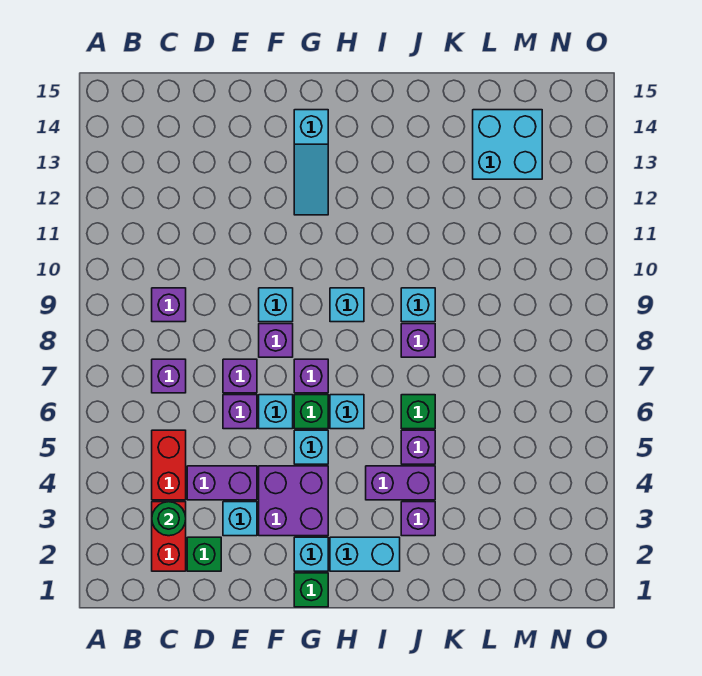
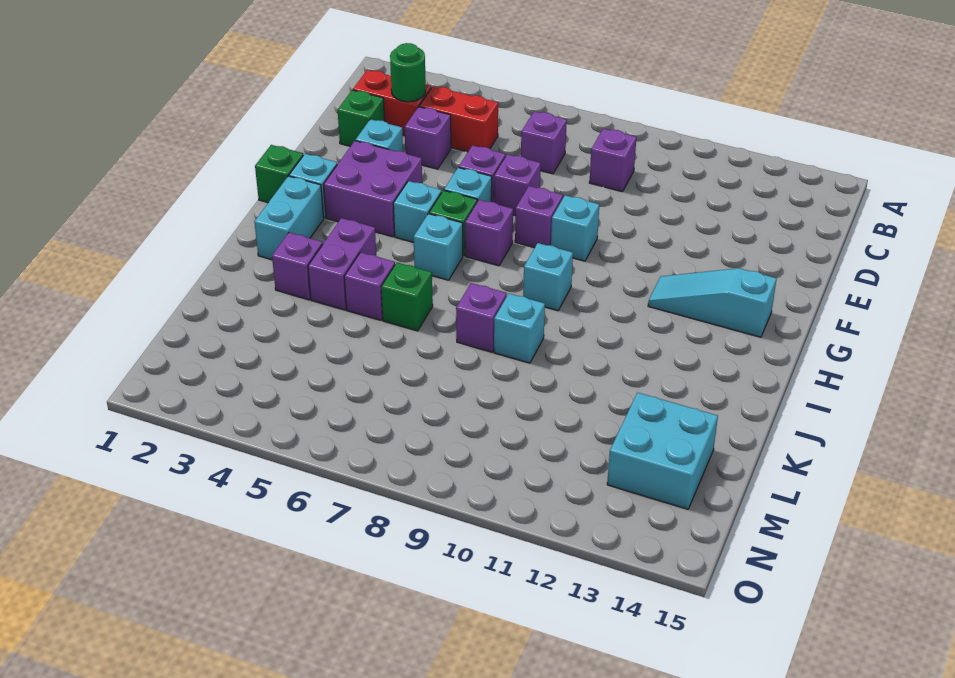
purple 1x2 brick [187,466,257,500] -> purple 1x1 brick [405,107,451,169]

